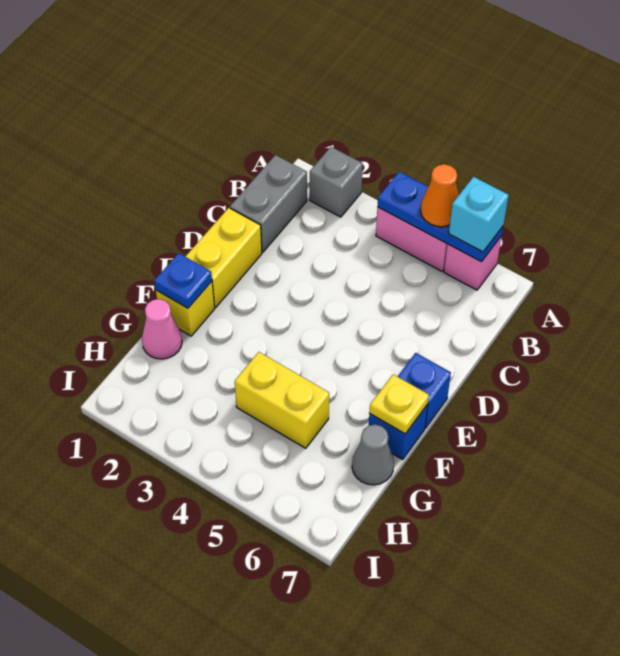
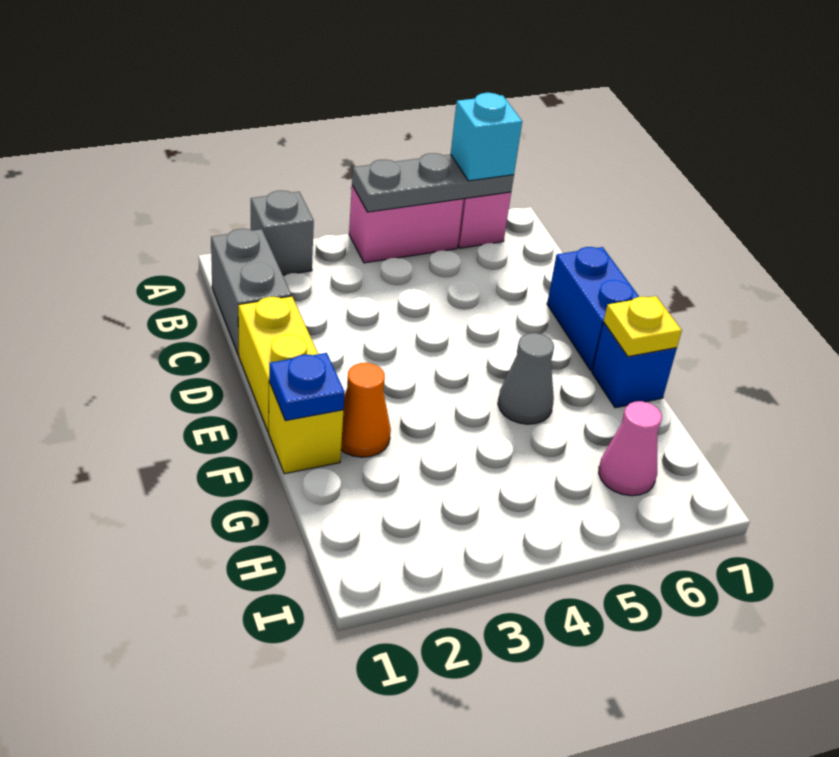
blue 1x3 plate [377,172,503,262] -> grey 1x3 plate [352,153,514,212]
orange 1x1 cone [421,164,459,227] -> orange 1x1 cone moved to [341,363,391,457]
blue 1x1 brick [397,353,451,428] -> blue 1x2 brick [547,247,639,371]
pink 1x1 cone [142,299,182,359] -> pink 1x1 cone moved to [599,401,662,496]
yellow 1x2 brick [235,352,329,448] -> none
grey 1x1 cone [352,424,394,485] -> grey 1x1 cone moved to [498,333,554,424]

